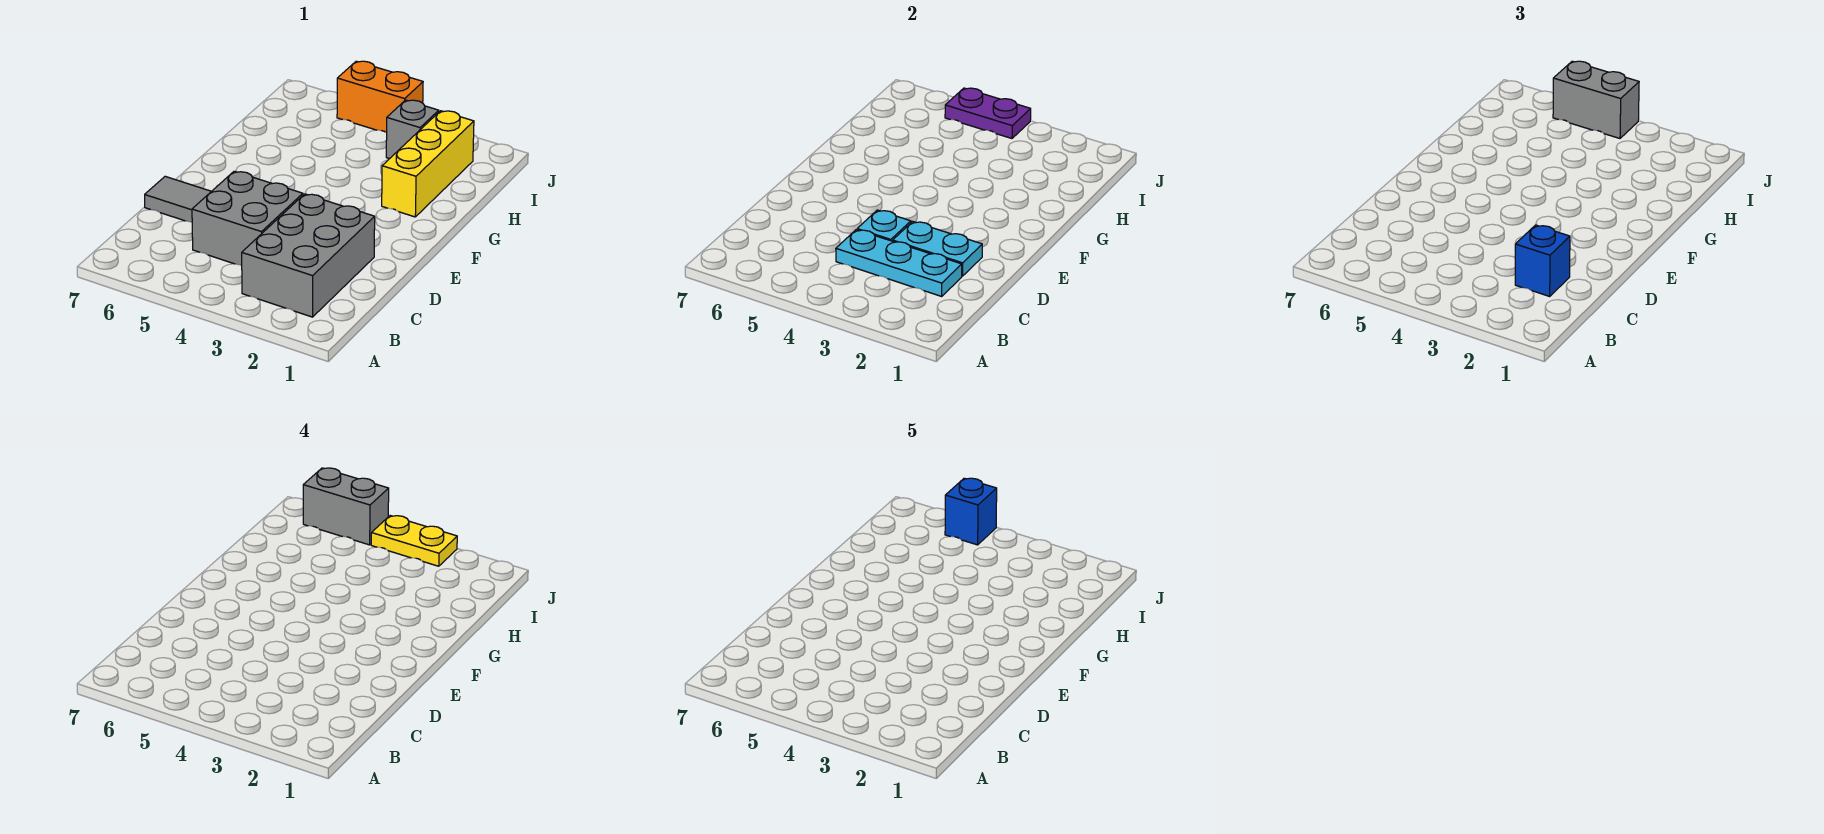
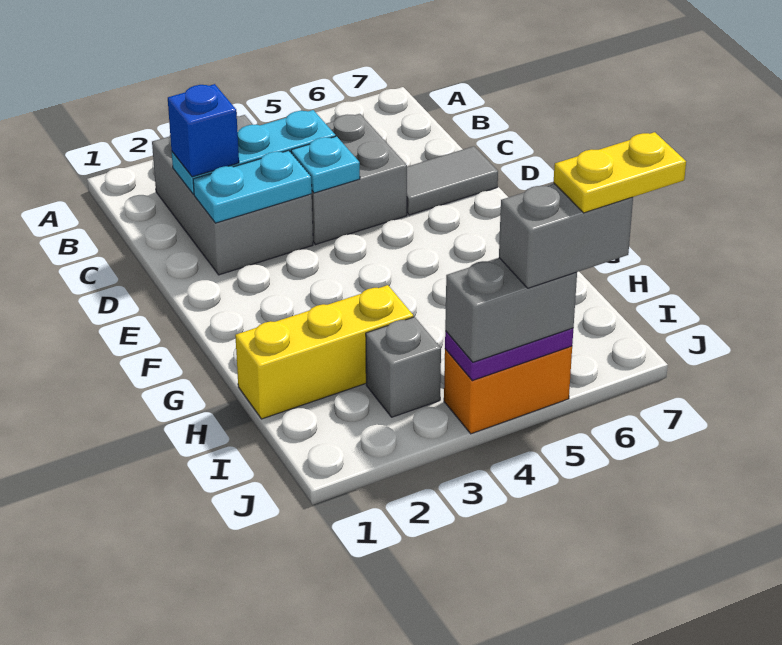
yellow 1x3 brick [382,111,474,217] -> yellow 1x3 brick turned to [235,285,413,419]
yellow 1x2 plate [371,516,457,566] -> yellow 1x2 plate moved to [554,132,686,213]
blue 1x1 brick [945,478,997,545] -> none

